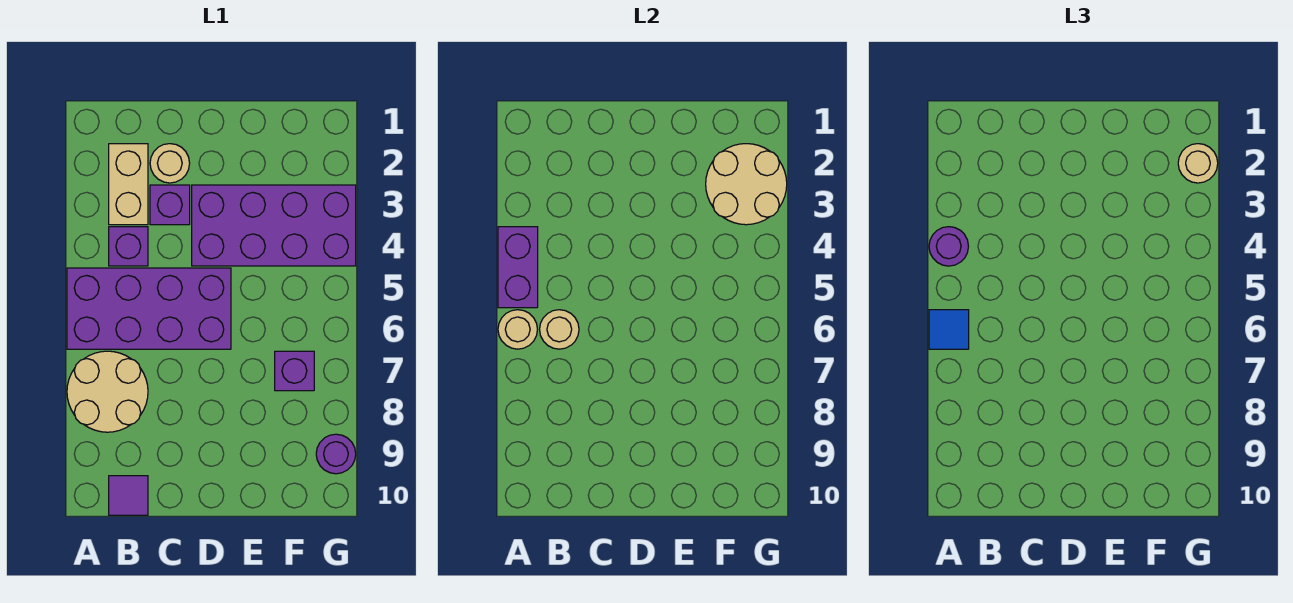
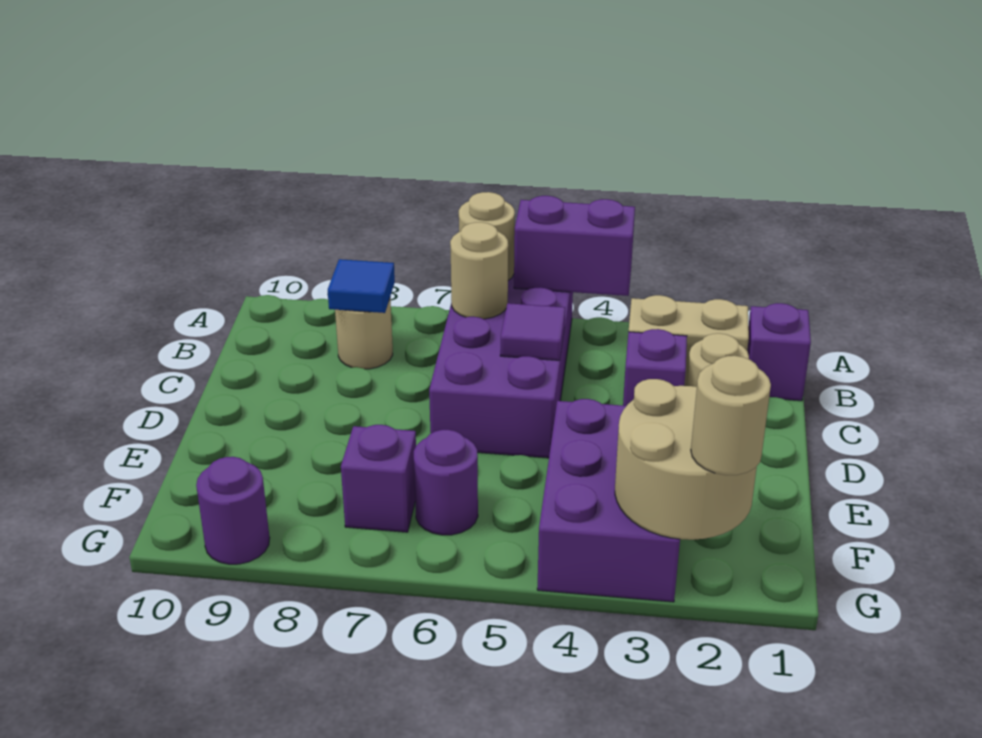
purple 1x1 round brick [929,227,968,266] -> purple 1x1 round brick moved to [414,430,478,535]
blue 1x1 tile [929,310,969,349] -> blue 1x1 tile moved to [328,259,395,313]
tan 2x2 round brick [67,351,148,432] -> tan 1x1 round brick [335,299,393,369]
purple 1x1 brick [109,227,148,266] -> purple 1x1 brick moved to [747,303,811,401]
purple 1x1 tile [109,476,148,515] -> purple 1x1 tile moved to [500,303,565,360]
purple 2x4 brick [192,185,356,266] -> purple 2x3 brick [537,399,680,602]

